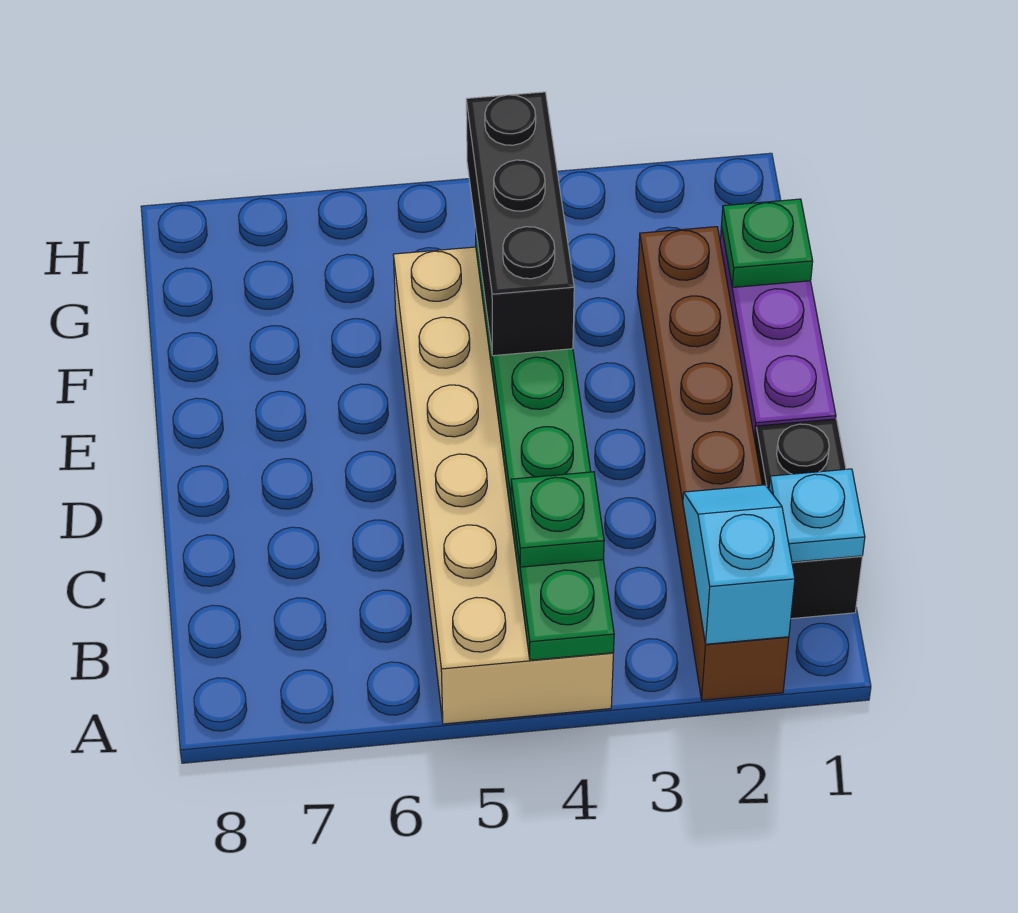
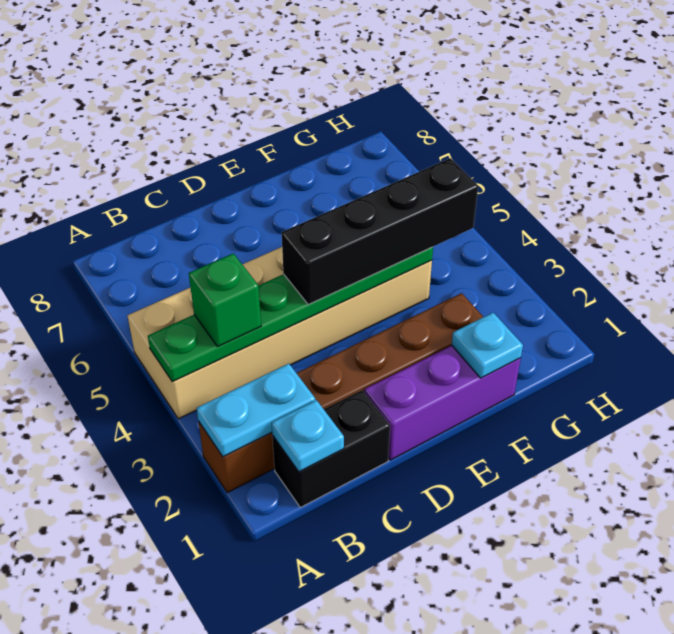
cyan 1x2 slope [683,485,795,644] -> cyan 1x2 plate [197,364,315,457]
green 1x1 plate [511,472,604,567] -> green 1x1 brick [189,253,261,347]
black 1x3 brick [466,92,574,356] -> black 1x4 brick [282,158,478,305]
green 1x1 plate [722,199,813,287] -> cyan 1x1 plate [452,313,523,378]

